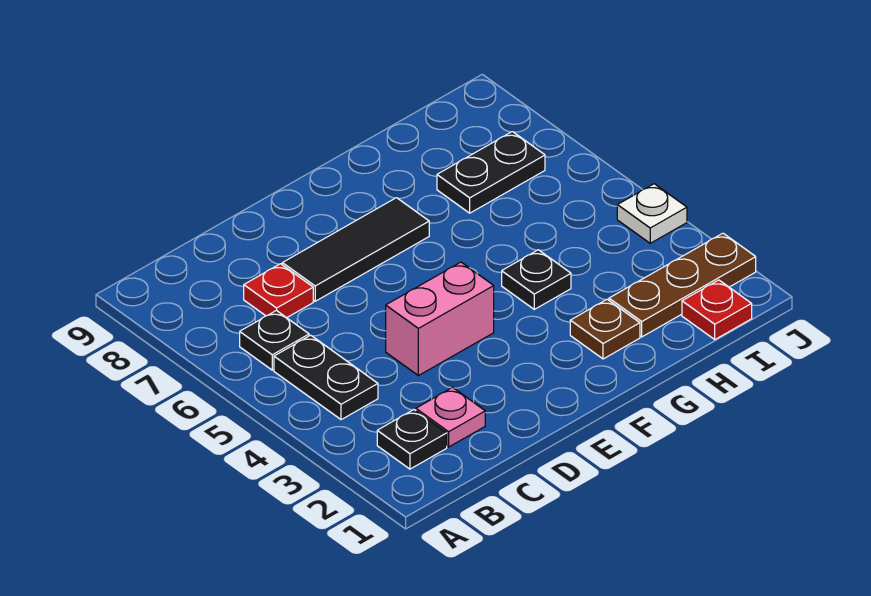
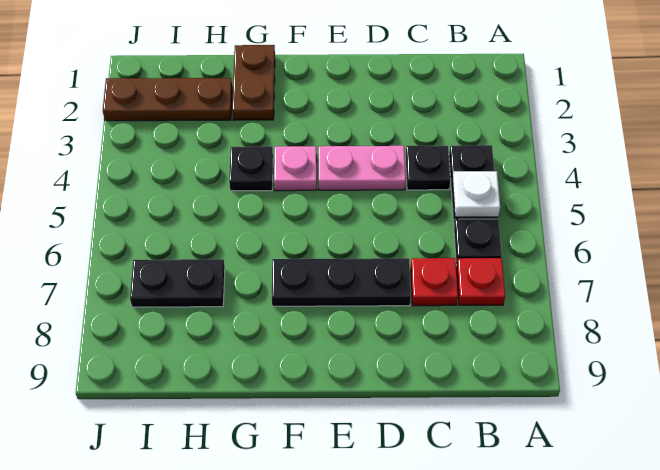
black 1x1 plate [377,410,447,469] -> black 1x1 plate moved to [406,146,450,190]
pink 1x1 plate [416,387,485,447] -> pink 1x1 plate moved to [274,146,317,191]
pink 1x2 brick [386,262,494,376] -> pink 1x2 plate [318,146,406,190]
black 1x3 tile [282,198,429,301] -> black 1x3 plate [272,258,411,306]
brown 1x1 plate [570,299,640,359] -> brown 1x2 plate [232,45,275,120]
red 1x1 plate [682,280,752,339] -> red 1x1 plate moved to [456,258,505,305]
white 1x1 plate [617,184,687,243] -> white 1x1 plate moved to [453,171,500,217]

